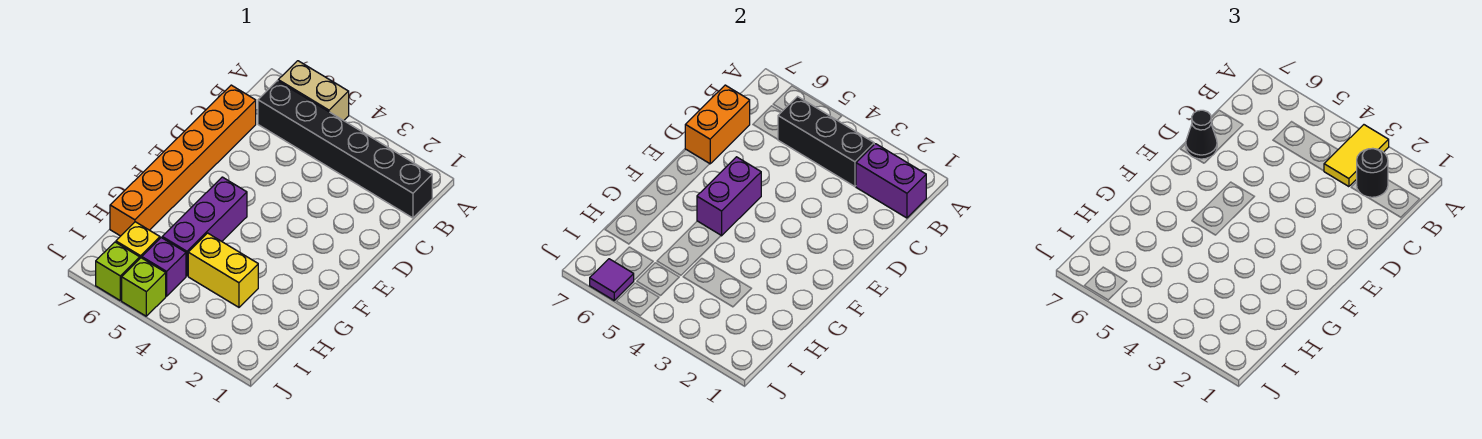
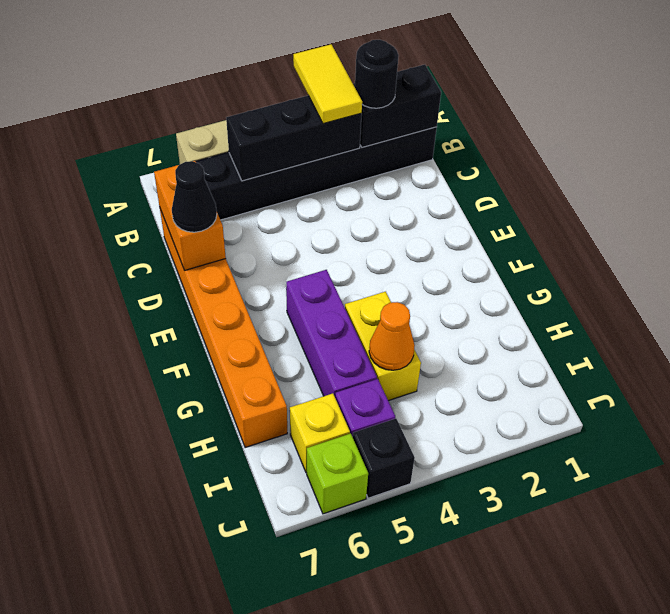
purple 1x2 brick [856,144,926,218] -> black 1x2 brick [353,65,441,148]
purple 1x2 brick [697,157,761,236] -> none
yellow 1x2 brick [188,233,258,307] -> yellow 1x2 brick turned to [345,292,421,401]
none -> orange 1x1 cone [369,302,415,370]
lime 1x1 brick [122,258,166,316] -> black 1x1 brick [353,418,415,498]
purple 1x1 tile [590,259,634,300] -> none

